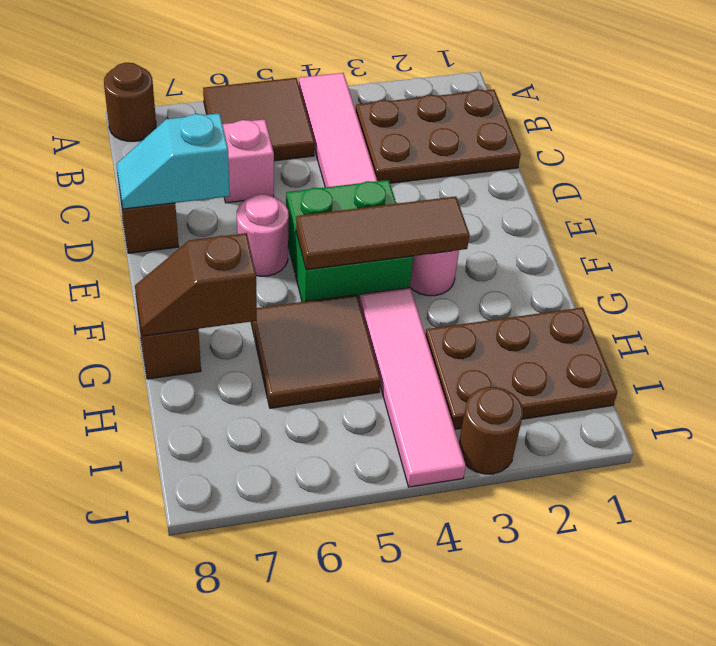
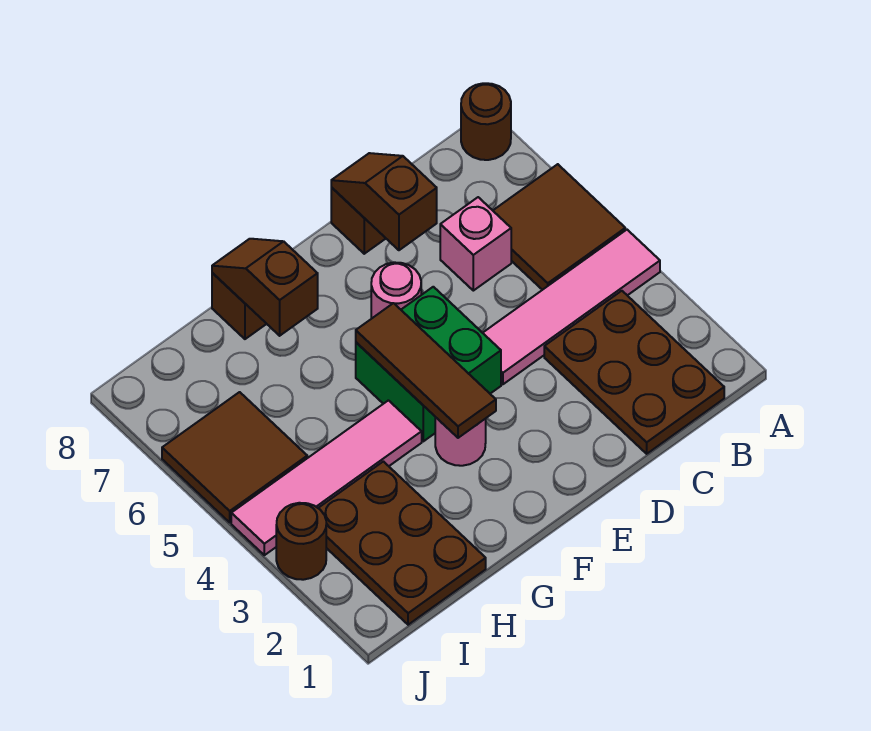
cyan 1x2 slope [116,113,230,209] -> brown 1x2 slope [331,153,437,250]
brown 2x2 tile [251,295,381,408] -> brown 2x2 tile moved to [162,392,307,522]

